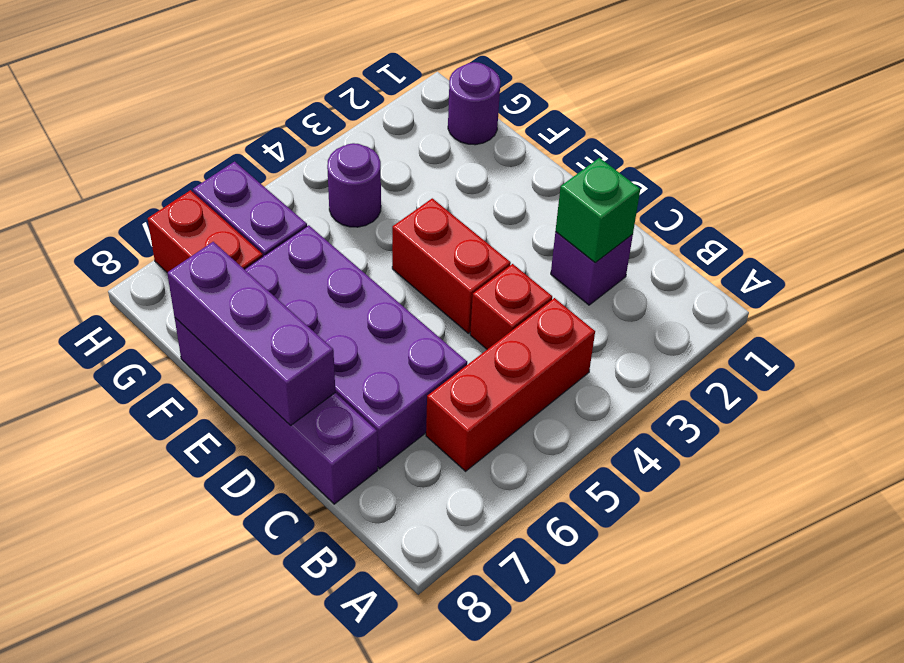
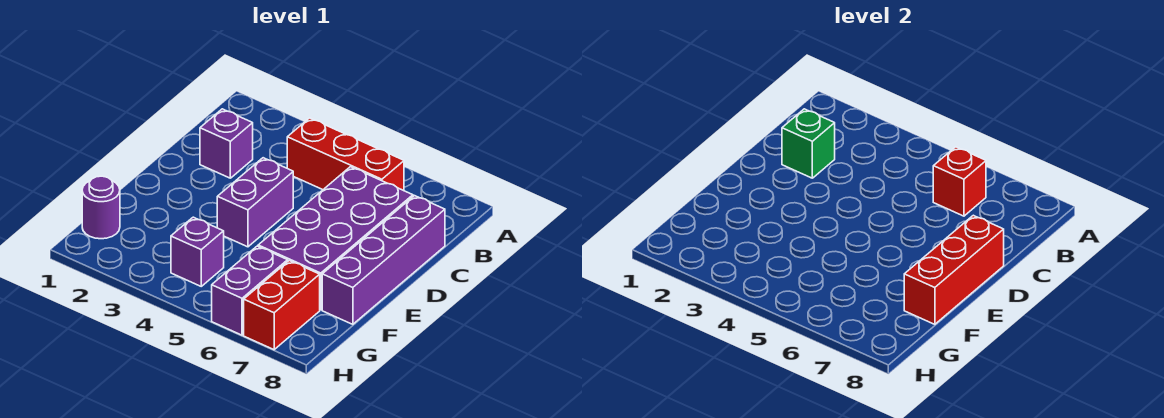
red 1x1 brick [470,264,552,349] -> red 1x1 brick moved to [933,147,986,216]
red 1x2 brick [392,198,511,333] -> purple 1x2 brick [217,158,293,247]
purple 1x3 brick [167,242,335,426] -> red 1x3 brick [904,215,1004,324]
purple 1x1 round brick [327,143,381,227] -> purple 1x1 brick [171,217,224,286]

